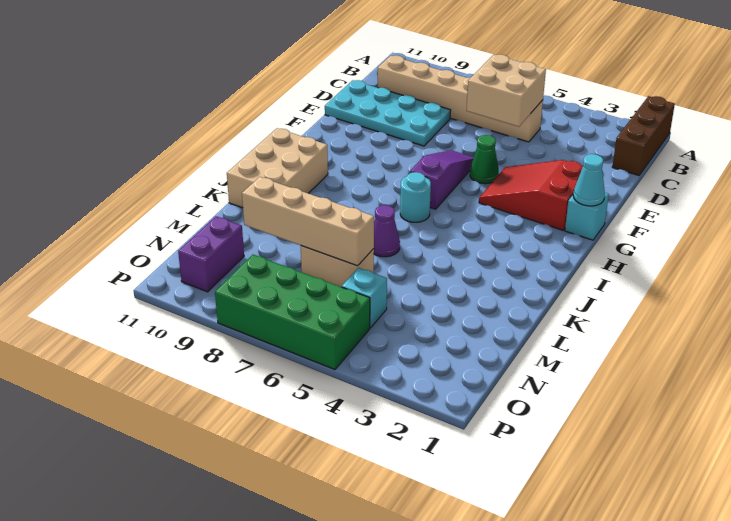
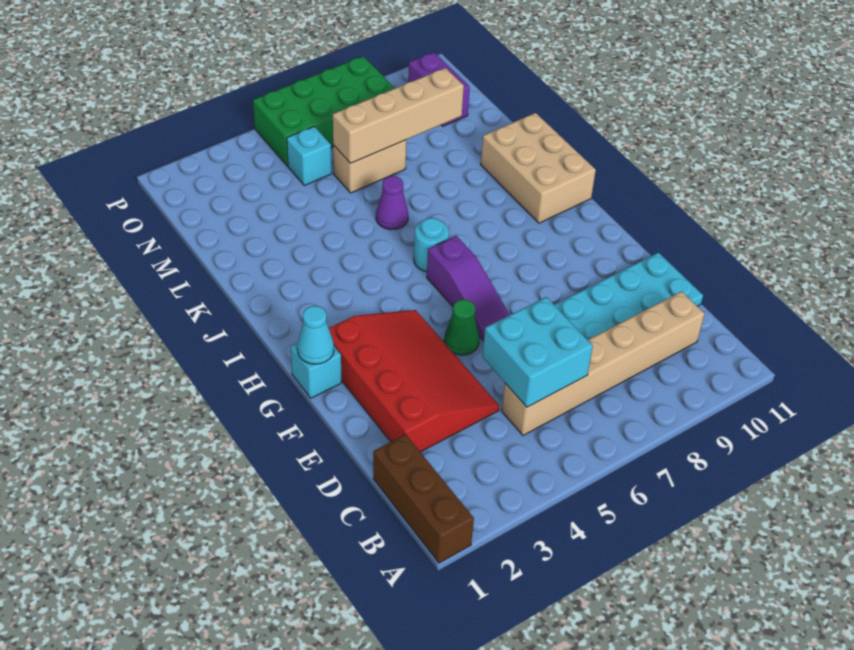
tan 2x2 brick [466,54,546,127] -> cyan 2x2 brick [482,297,593,407]
red 2x3 slope [479,160,583,230] -> red 3x4 slope [329,310,499,452]

